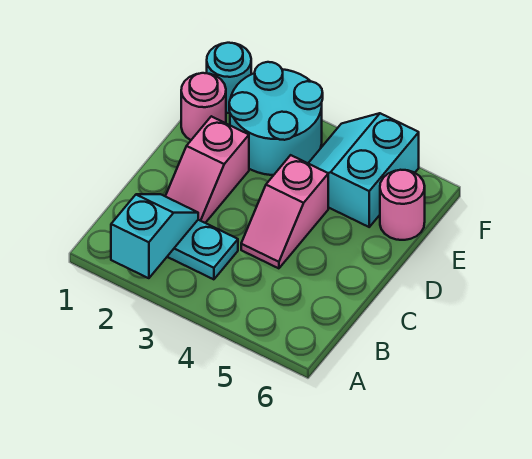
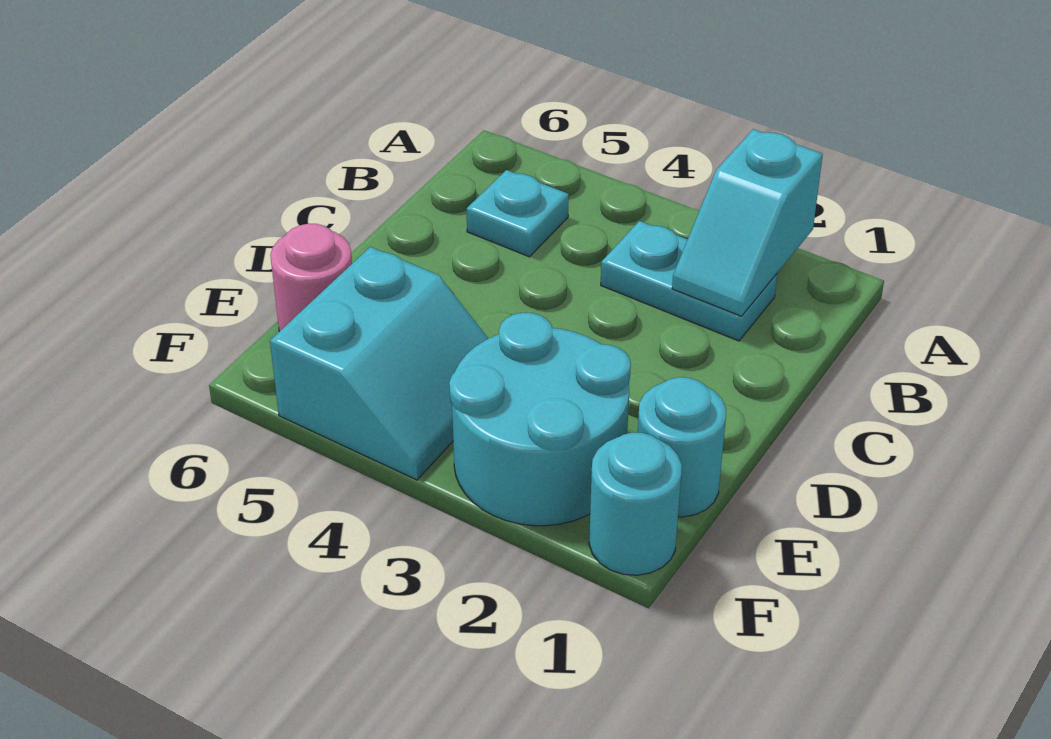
none -> cyan 1x1 plate [466,170,569,257]
pink 1x2 slope [165,116,249,223] -> none
pink 1x2 slope [241,155,328,268] -> none
pink 1x1 round brick [181,73,226,140] -> cyan 1x1 round brick [638,377,726,517]

